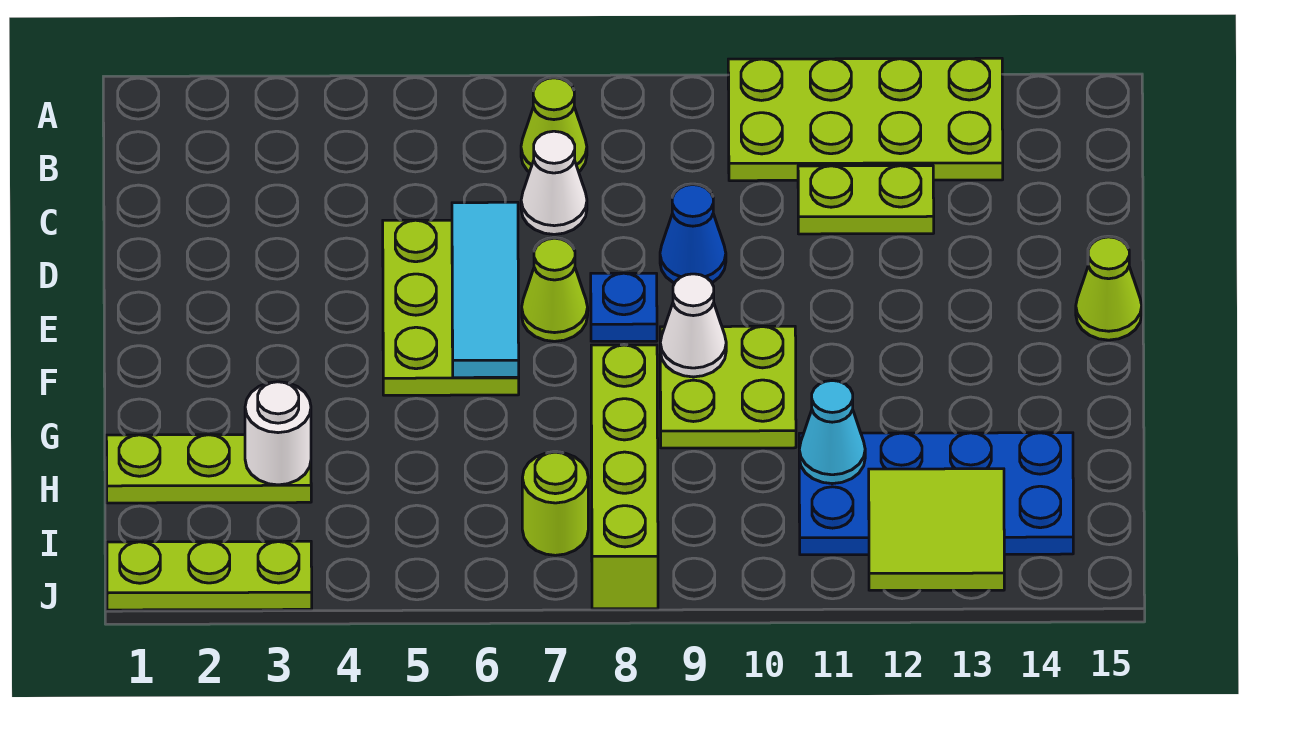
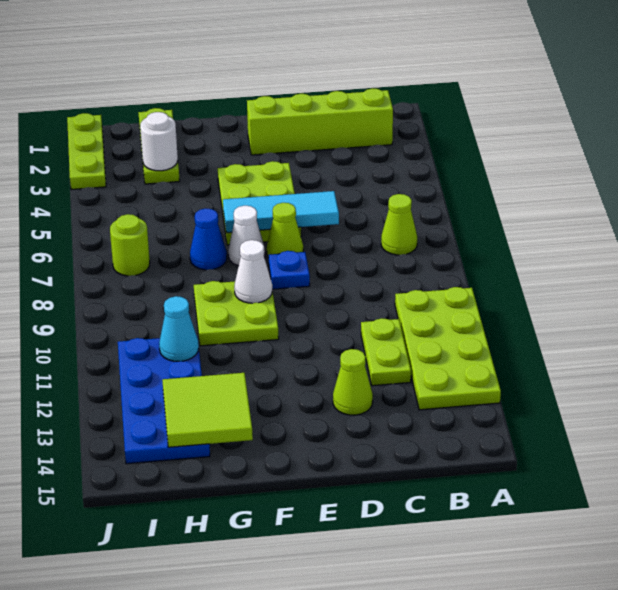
white 1x1 cone [521,131,587,234] -> white 1x1 cone moved to [228,206,265,266]
lime 2x3 plate [383,220,519,395] -> lime 2x3 plate turned to [218,161,301,245]
blue 1x1 cone [660,185,726,283] -> blue 1x1 cone moved to [190,208,227,270]
lime 1x1 cone [1076,237,1142,340] -> lime 1x1 cone moved to [333,349,373,415]
lime 1x4 brick [591,345,658,609] -> lime 1x4 brick moved to [247,88,393,155]
lime 2x2 tile [869,469,1004,590] -> lime 2x2 tile moved to [162,373,253,447]

